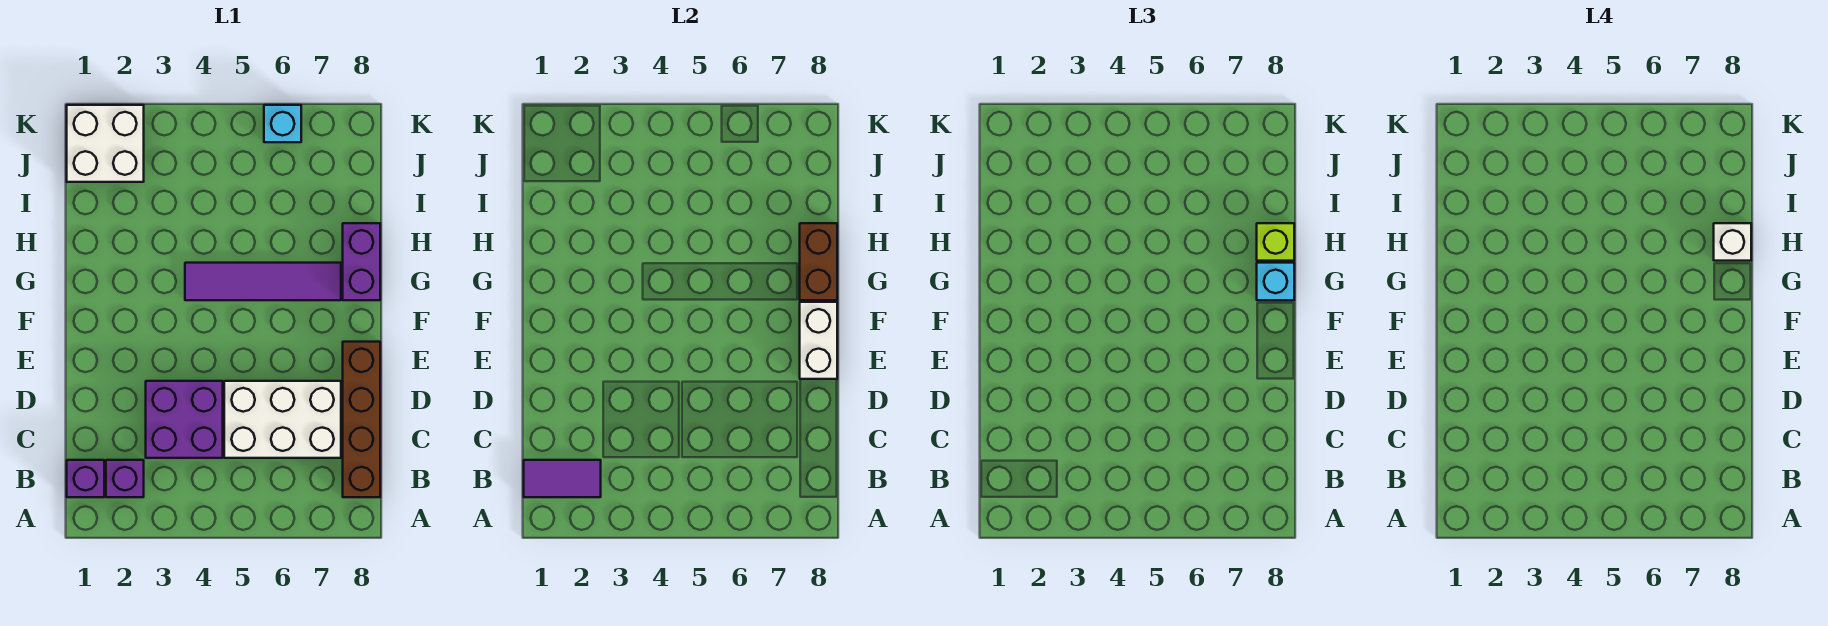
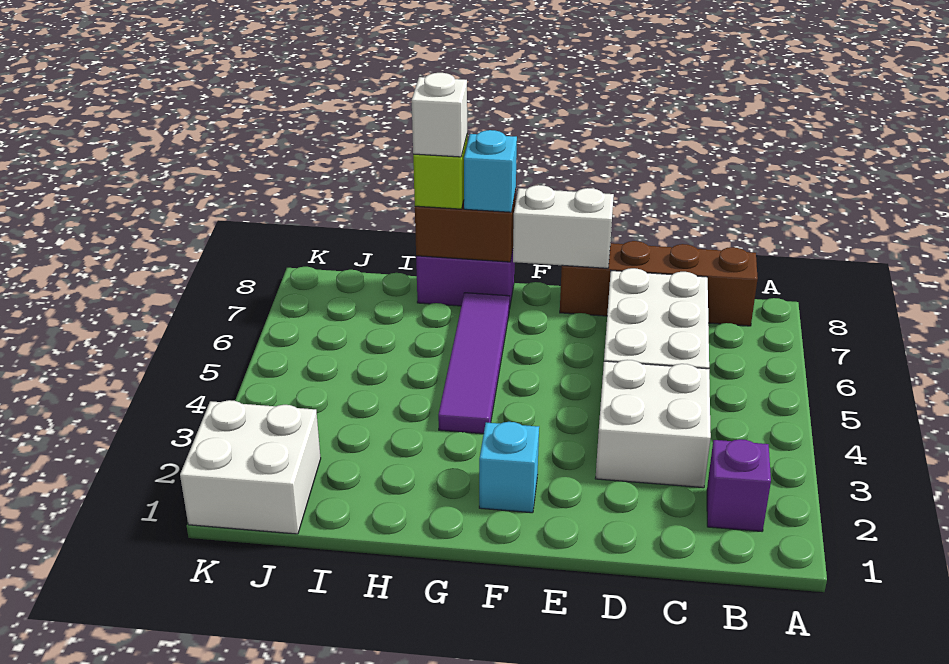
purple 1x1 brick [67,460,104,497] -> none
purple 1x2 tile [524,460,601,497] -> none
purple 2x2 brick [146,381,223,458] -> white 2x2 brick [595,360,711,488]
cyan 1x1 brick [264,105,301,142] -> cyan 1x1 brick moved to [479,422,539,513]

